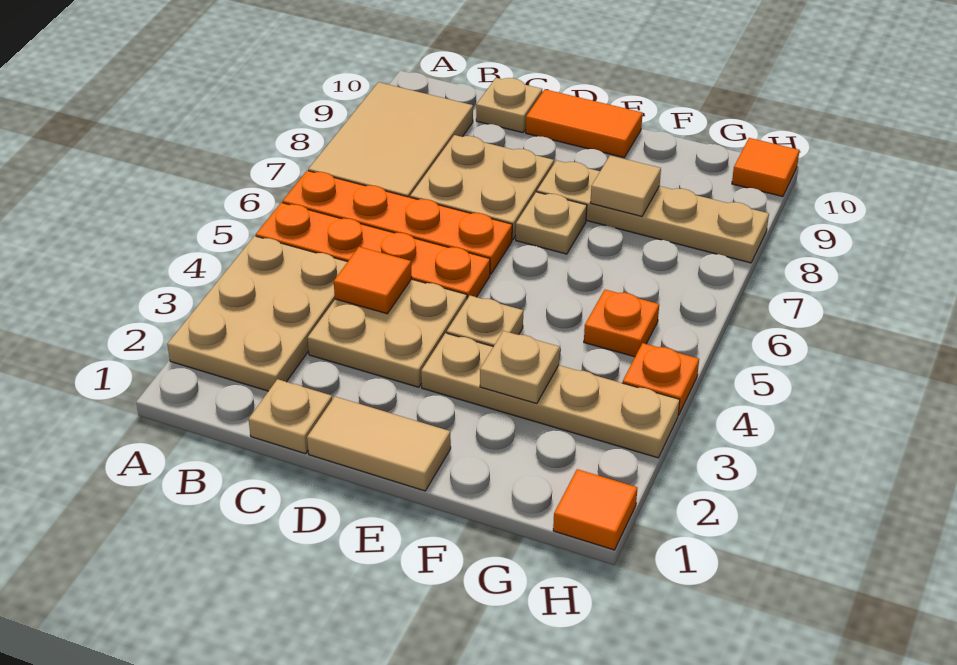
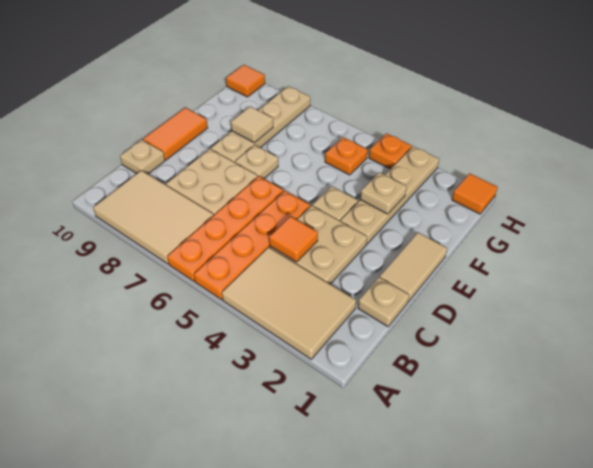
tan 2x3 plate [167,236,347,391] -> tan 2x3 tile [222,247,356,359]

